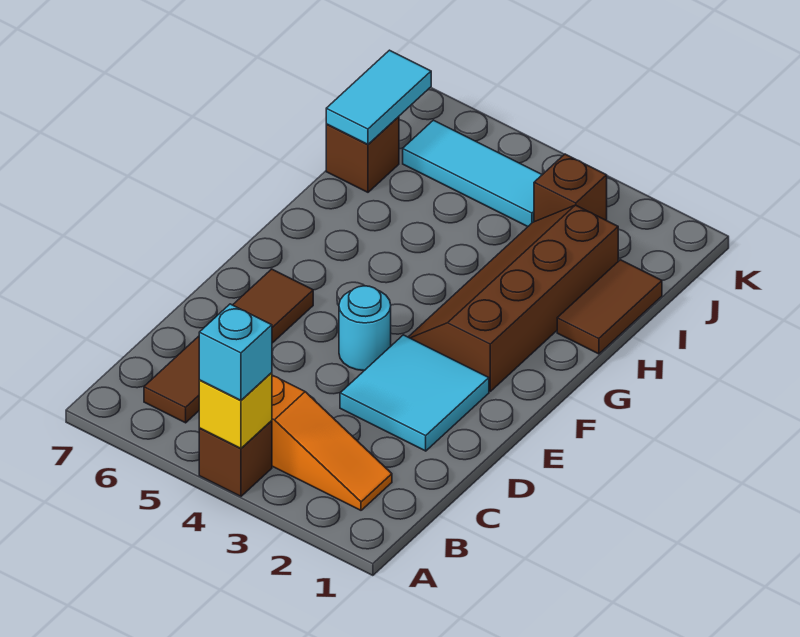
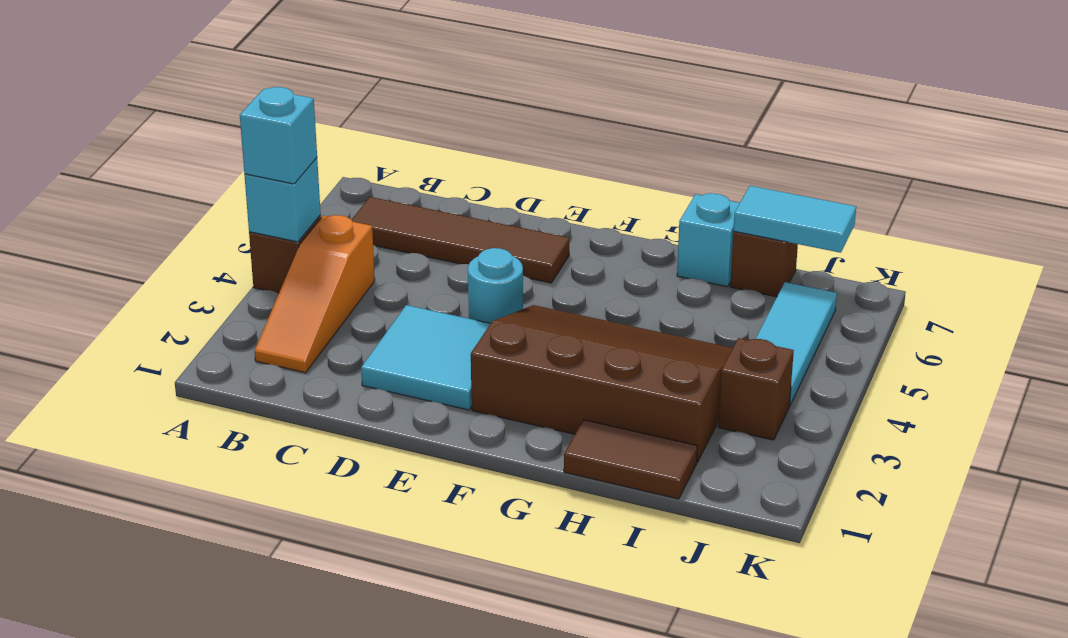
yellow 1x1 brick [199,373,272,448] -> cyan 1x1 brick [245,158,321,242]
brown 2x4 slope [409,205,618,391] -> brown 3x4 slope [471,305,733,462]
none -> cyan 1x1 brick [677,193,740,287]

